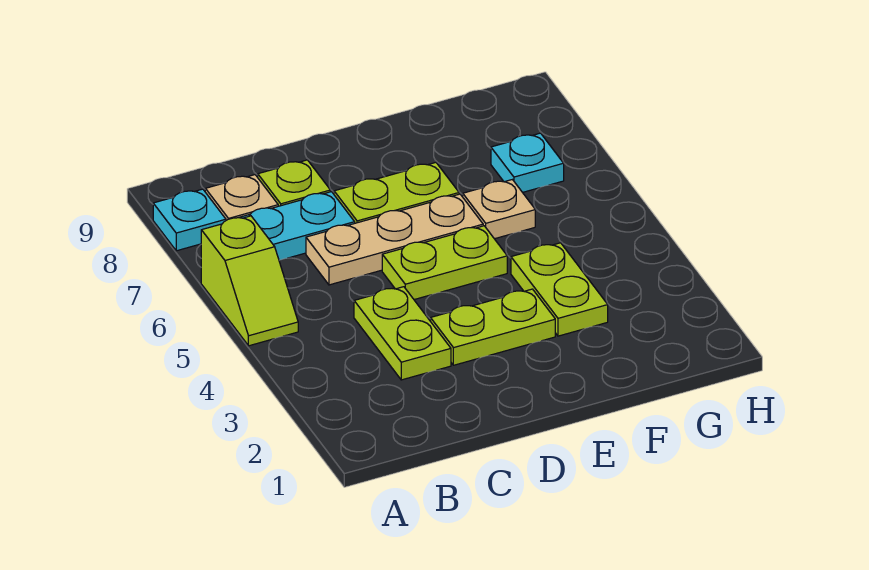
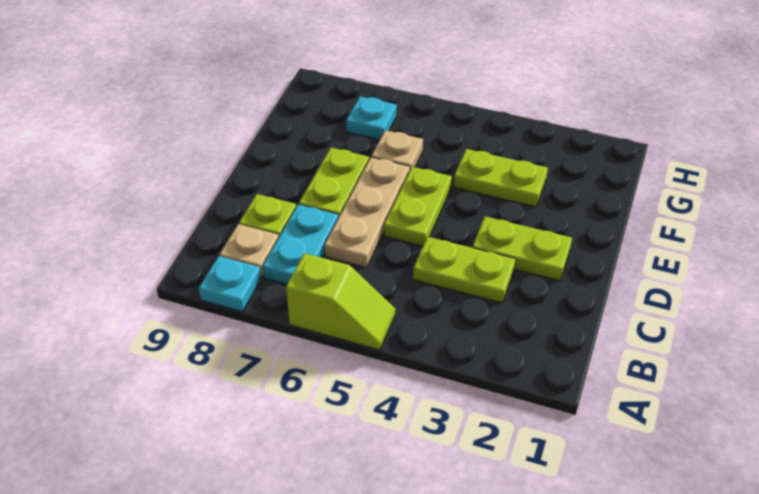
lime 1x2 plate [431,289,555,365] -> lime 1x2 plate turned to [473,217,572,281]

